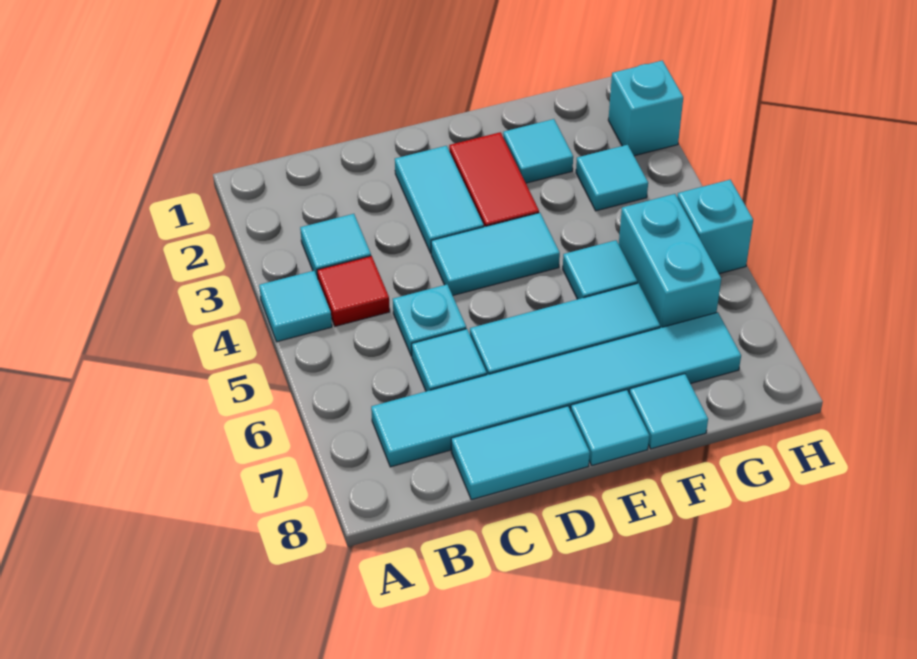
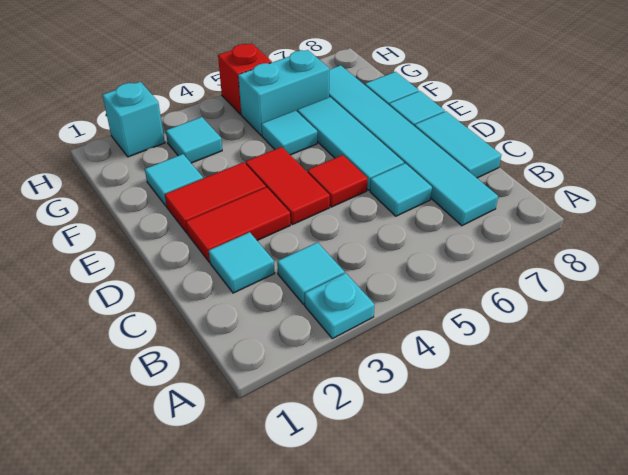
cyan 1x1 tile [259,271,332,342] -> cyan 1x1 tile moved to [209,232,275,293]
red 1x1 tile [317,256,390,326] -> red 1x1 tile moved to [307,155,368,207]
cyan 1x1 plate [393,285,466,356] -> cyan 1x1 plate moved to [305,273,375,339]
cyan 1x2 tile [395,146,484,253] -> red 1x2 tile [186,187,290,262]
cyan 1x2 tile [431,213,560,295] -> red 1x2 tile [246,147,330,225]
cyan 1x1 brick [677,180,753,274] -> red 1x1 brick [218,44,272,114]

